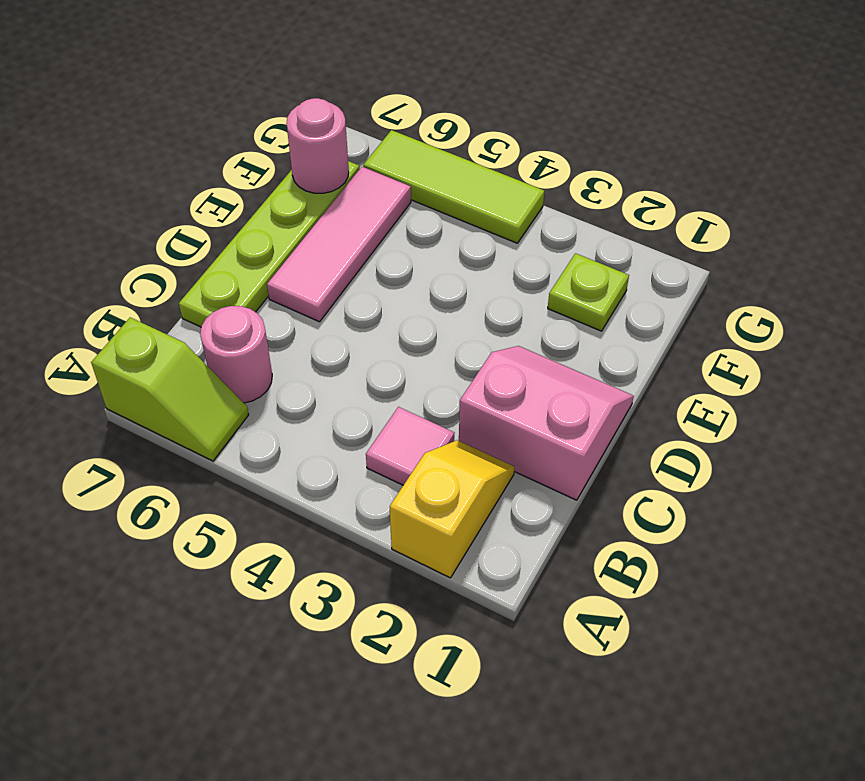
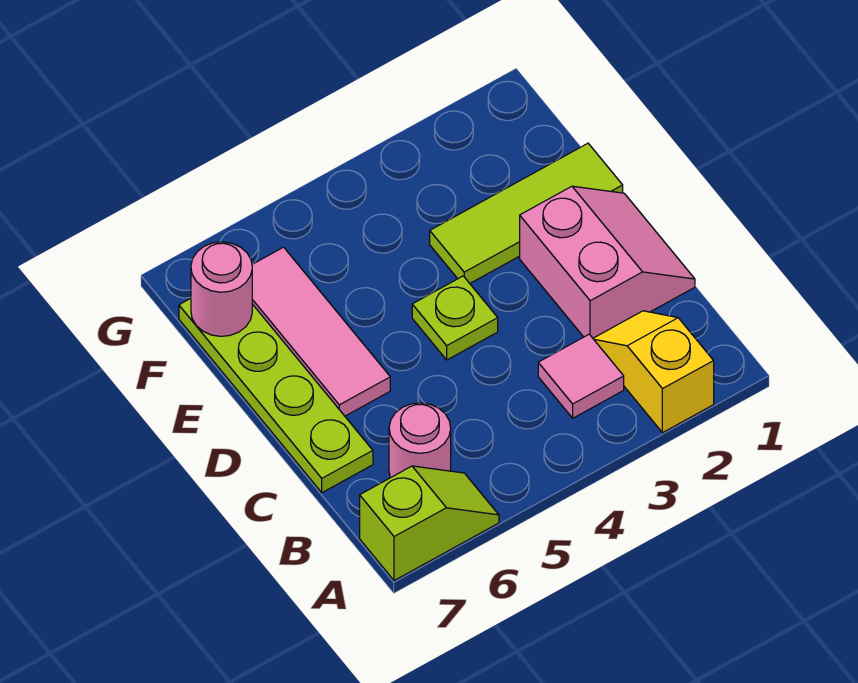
pink 2x2 slope [459,346,634,500] -> pink 2x2 slope turned to [520,186,695,338]
lime 1x1 plate [548,253,629,331] -> lime 1x1 plate moved to [412,276,498,360]
lime 1x3 tile [363,130,544,243] -> lime 1x3 tile moved to [430,143,623,283]

